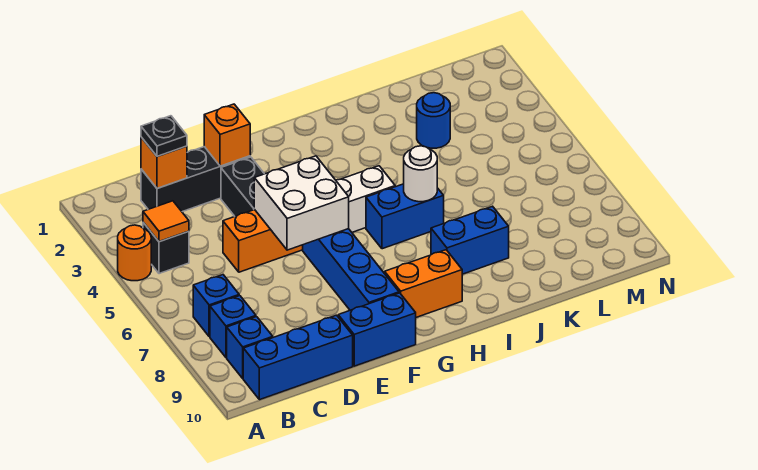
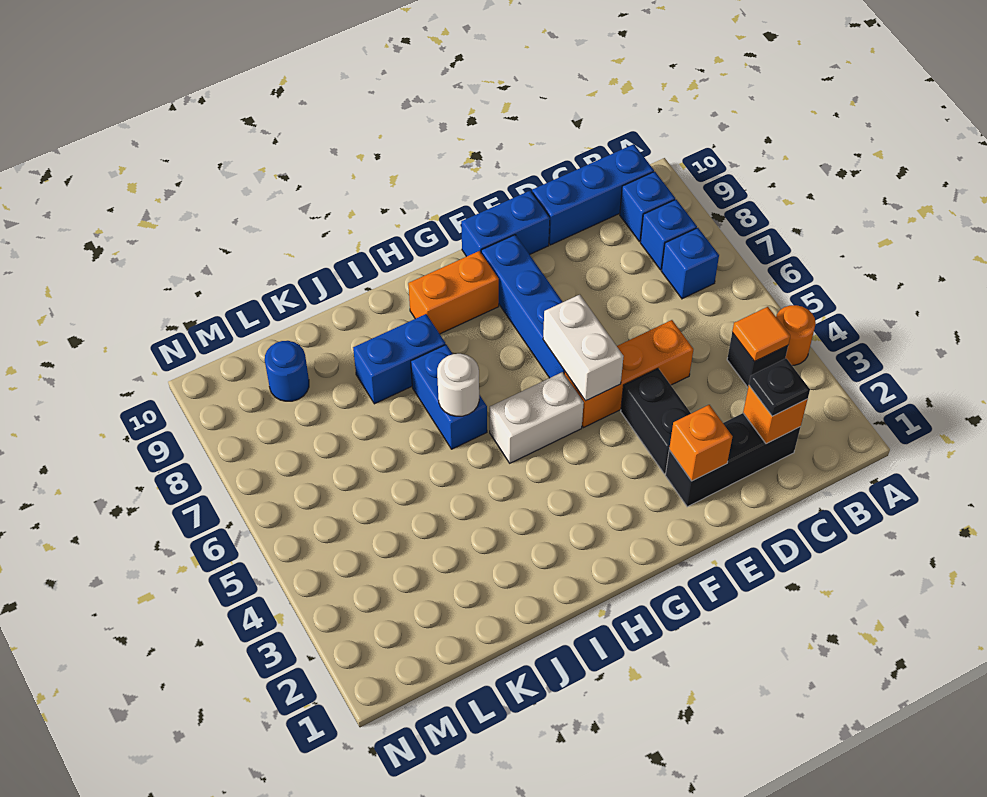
white 2x2 brick [254,156,349,250] -> white 1x2 brick [543,295,624,401]
blue 1x2 brick [366,184,444,249] -> blue 1x2 brick turned to [411,345,487,449]
blue 1x1 round brick [417,93,450,148] -> blue 1x1 round brick moved to [265,341,309,401]

